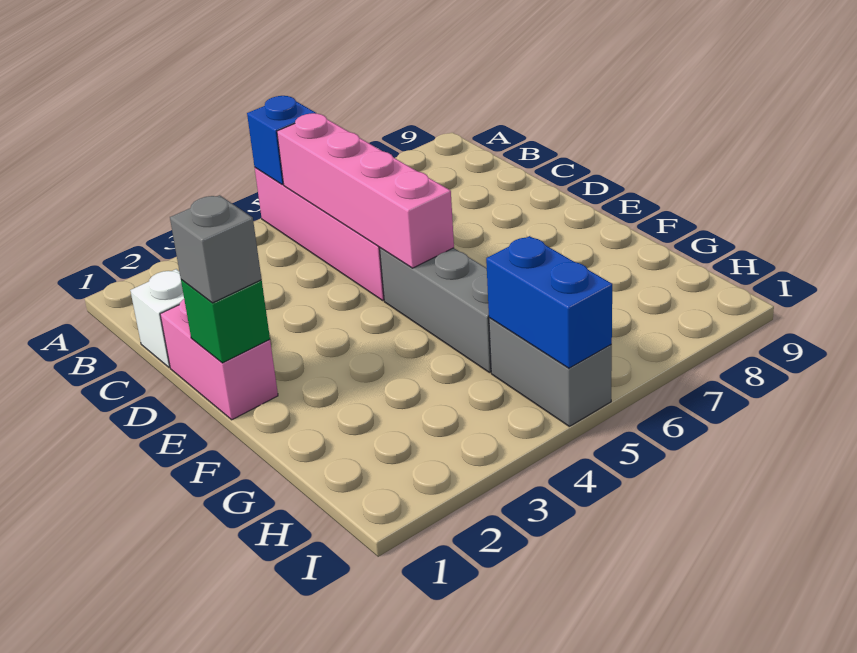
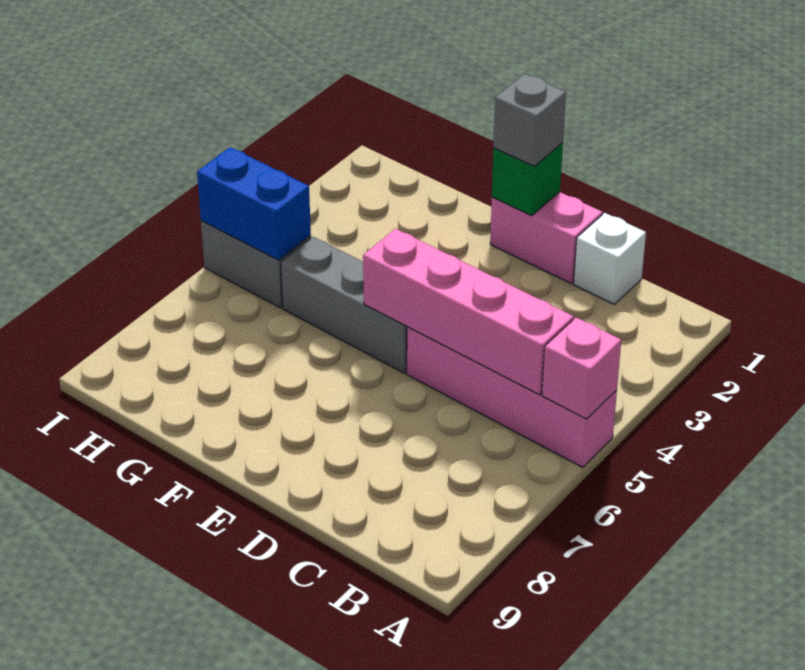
blue 1x1 brick [247,96,316,185] -> pink 1x1 brick [542,318,621,419]

